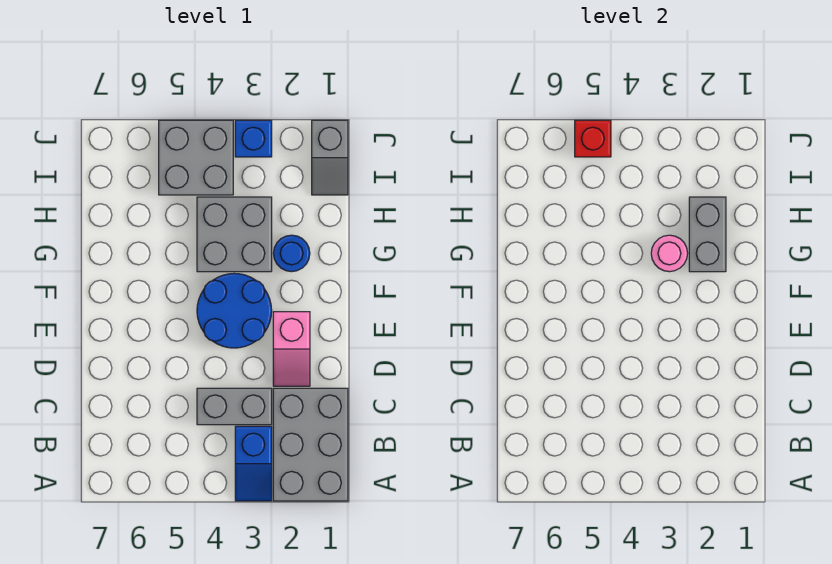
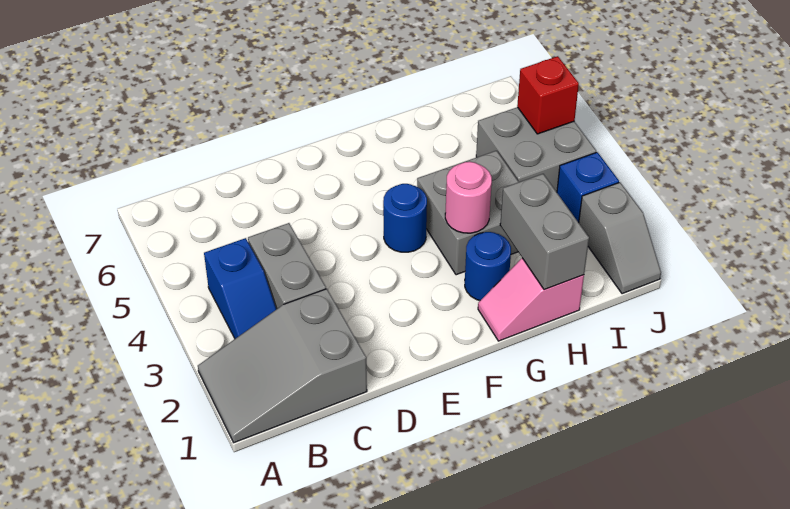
grey 2x3 brick [273,388,348,501] -> grey 2x3 slope [198,289,367,443]
blue 1x2 slope [235,426,272,501] -> blue 1x2 slope turned to [204,238,276,339]
pink 1x2 slope [273,312,310,386] -> pink 1x2 slope moved to [478,258,584,341]
blue 2x2 round brick [197,273,272,348] -> blue 1x1 round brick [383,184,427,252]
grey 1x2 brick [689,197,726,272] -> grey 1x2 brick turned to [500,174,589,290]
grey 1x2 slope [312,120,348,195] -> grey 1x2 slope turned to [579,182,661,294]

